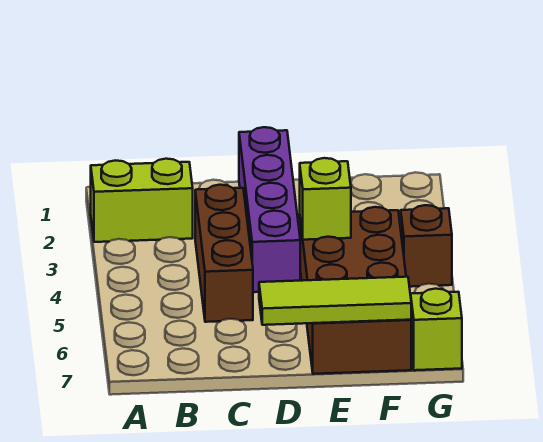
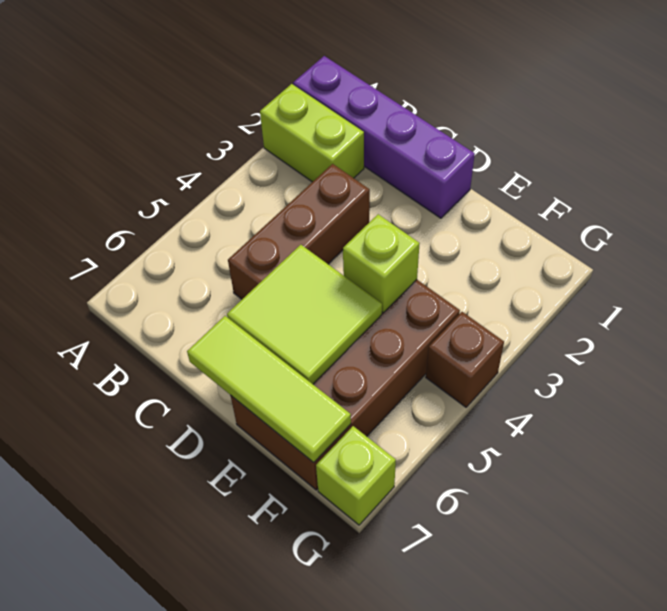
purple 1x4 brick [239,127,300,292] -> purple 1x4 brick turned to [293,56,475,218]
none -> lime 2x2 tile [227,245,382,384]

